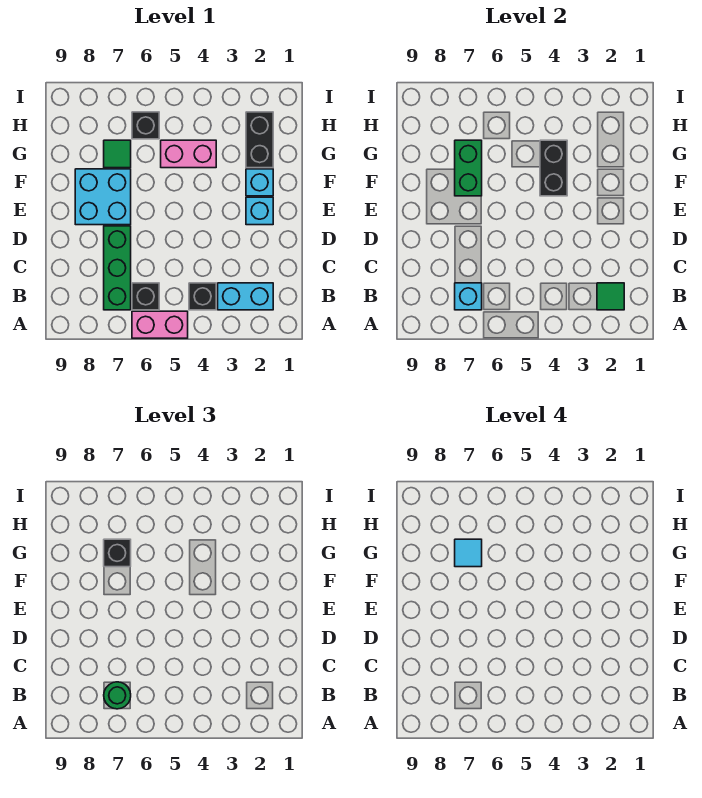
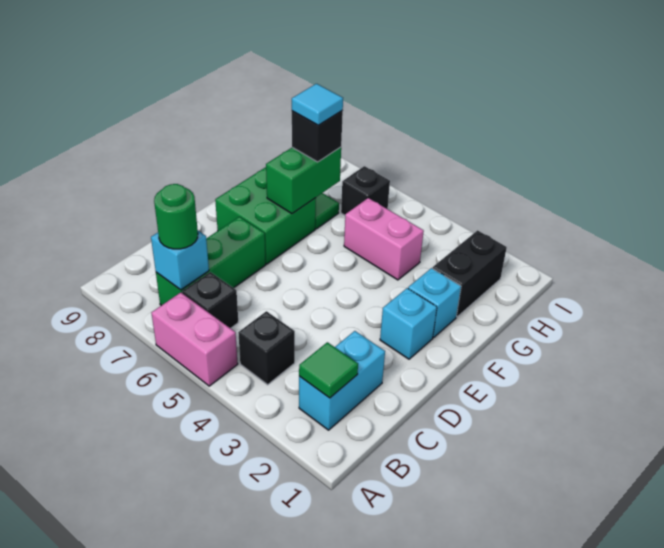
cyan 1x2 brick [218,283,273,310] -> cyan 1x2 brick turned to [299,331,385,430]
cyan 2x2 brick [75,169,131,225] -> green 2x2 brick [215,167,316,264]
black 1x2 brick [540,140,567,196] -> none

